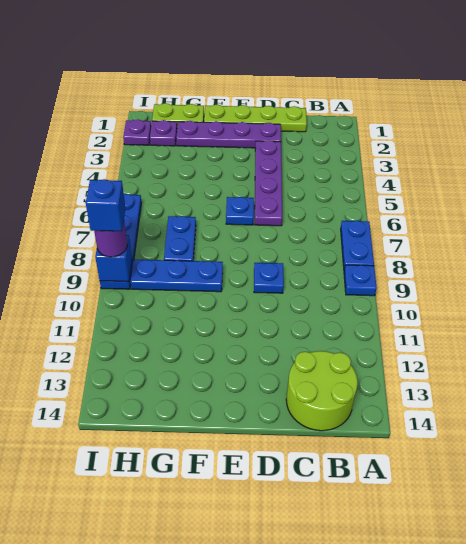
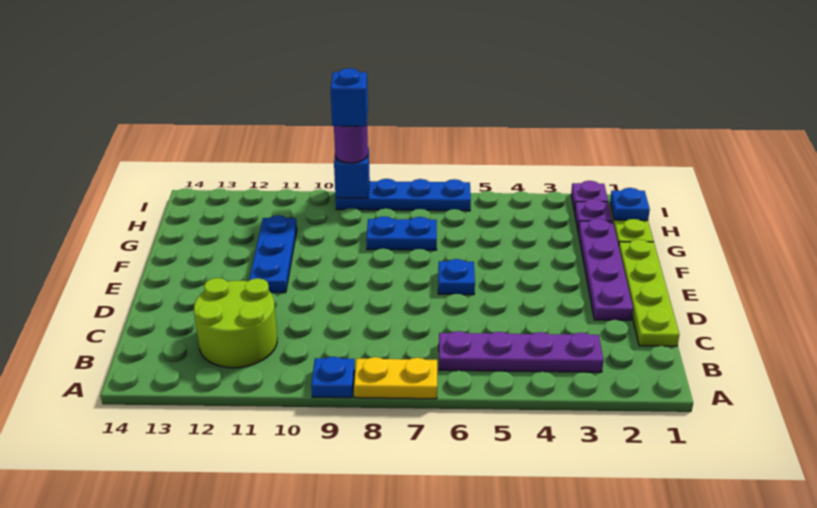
blue 1x2 plate [341,221,374,269] -> yellow 1x2 plate [354,357,437,399]
lime 2x2 round brick [286,351,358,431] -> lime 2x2 round brick moved to [194,278,277,368]
purple 1x4 plate [255,140,282,226] -> purple 1x4 plate moved to [439,331,603,372]
blue 1x1 plate [254,263,284,293] -> blue 1x1 plate moved to [610,188,650,220]
blue 1x3 plate [131,259,223,292] -> blue 1x3 plate moved to [249,215,297,293]

